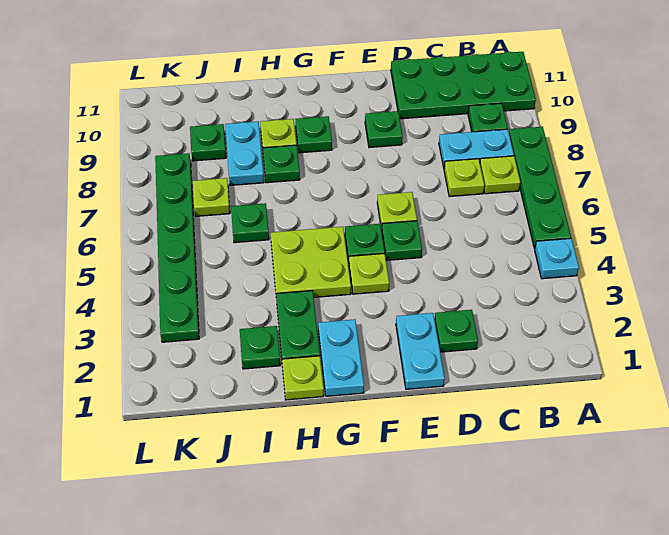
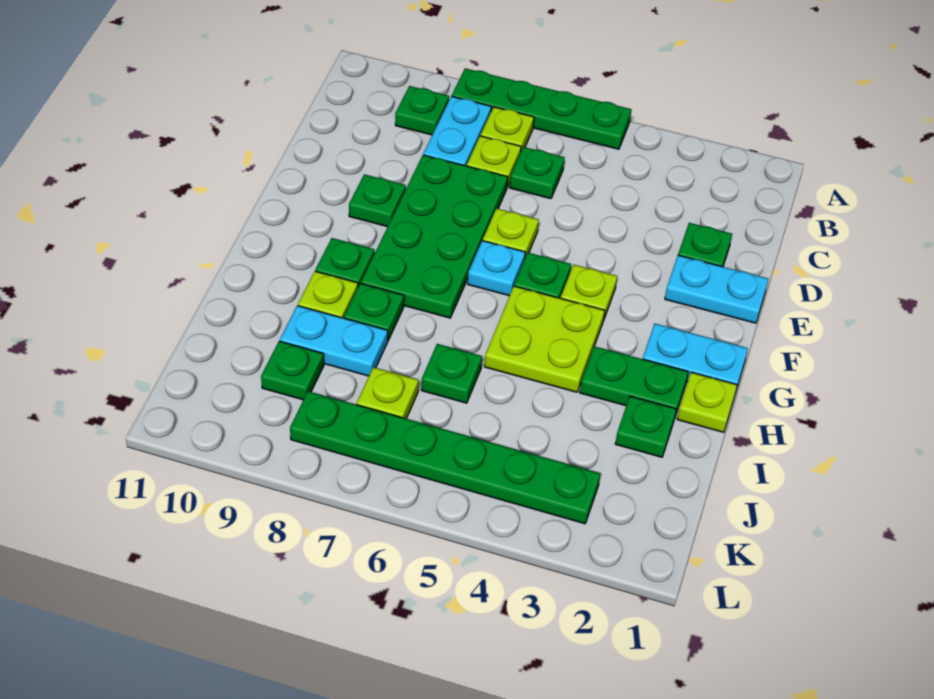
cyan 1x1 plate [535,238,579,279] -> cyan 1x1 plate moved to [468,241,525,296]
green 2x4 plate [391,52,536,119] -> green 2x4 plate moved to [361,155,508,318]
green 1x1 plate [382,221,422,261] -> green 1x1 plate moved to [510,147,565,199]

